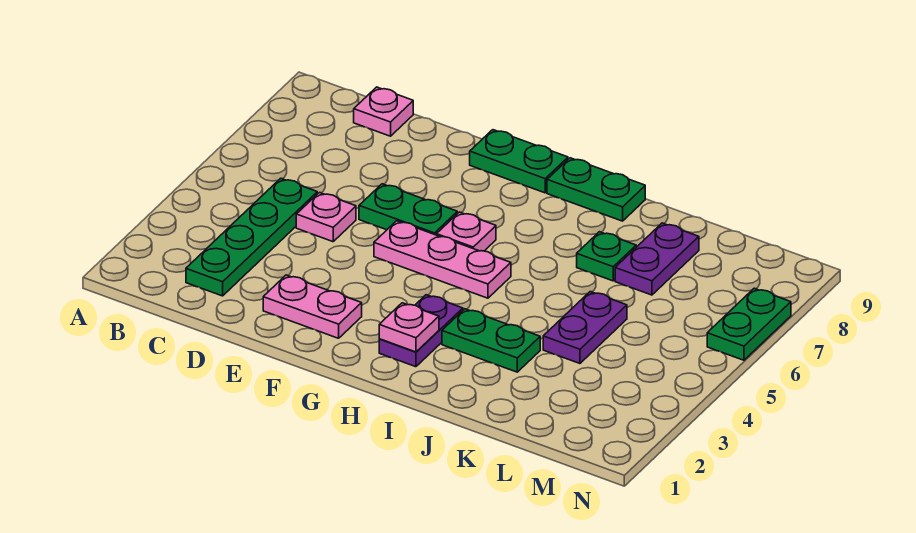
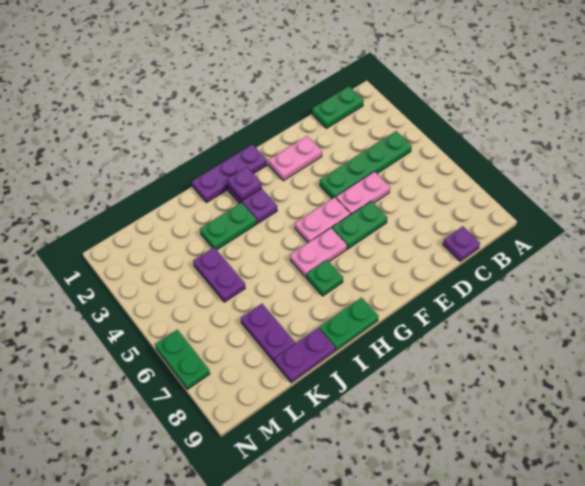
green 1x4 plate [186,178,317,296] -> green 1x4 plate turned to [320,131,412,199]
pink 1x1 plate [354,87,413,136] -> purple 1x1 plate [443,226,480,261]
pink 1x1 plate [296,193,356,242] -> pink 1x2 plate [336,172,390,214]
pink 1x3 plate [374,221,511,298] -> pink 1x2 plate [295,197,351,243]
green 1x2 plate [470,130,568,193] -> green 1x2 plate moved to [312,86,364,128]
none -> purple 1x3 plate [192,145,267,202]
pink 1x1 plate [437,212,496,251] -> pink 1x2 plate [290,228,347,277]
pink 1x1 plate [379,303,439,352] -> purple 1x1 plate [227,167,262,200]
green 1x1 plate [577,232,636,281] -> green 1x1 plate moved to [307,260,343,296]
none -> purple 1x2 plate [275,328,335,383]

